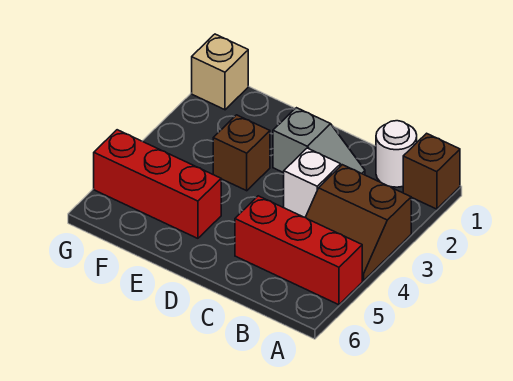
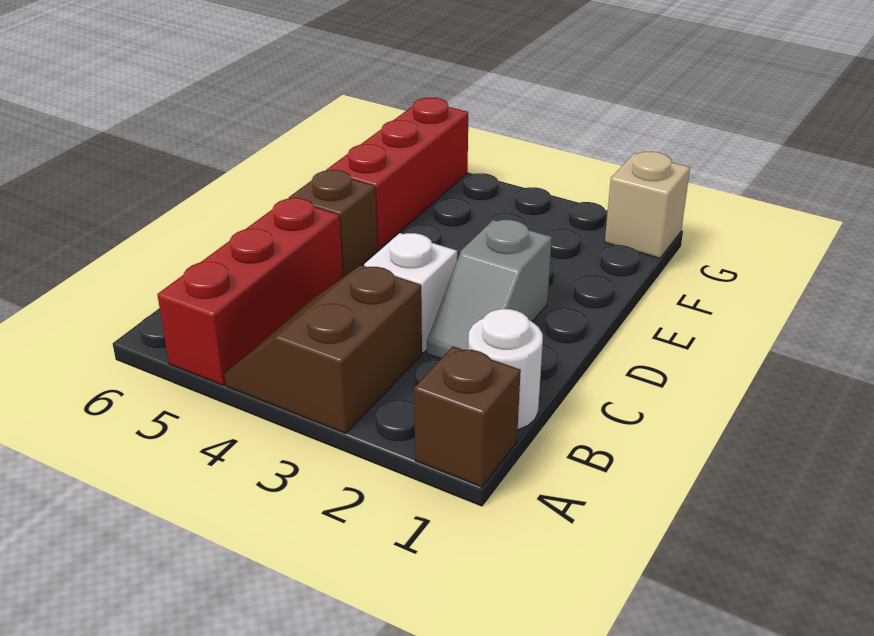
brown 1x1 brick [213,115,270,191] -> brown 1x1 brick moved to [289,170,378,277]

